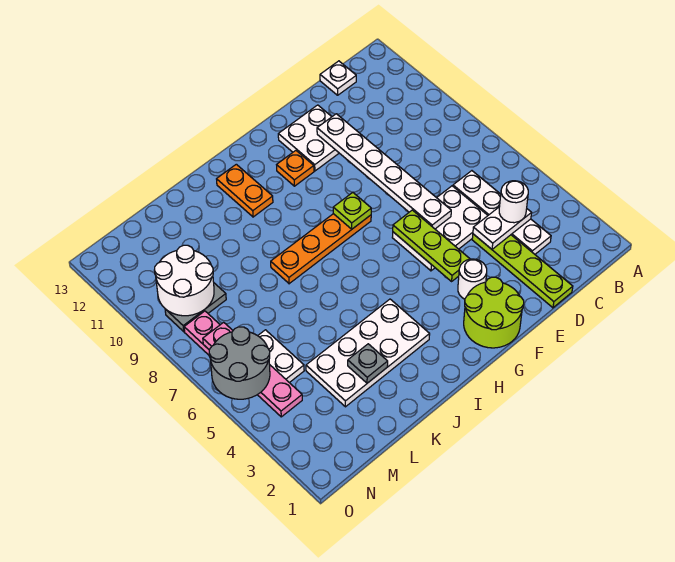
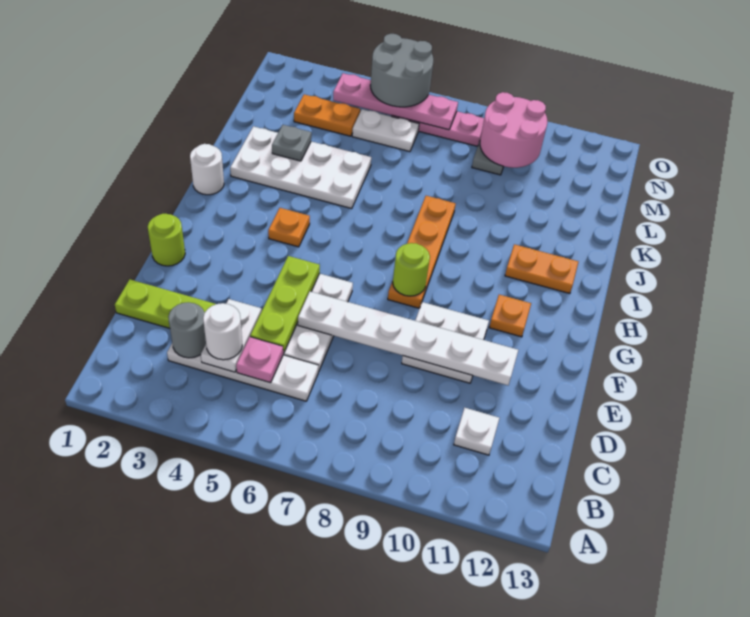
none -> grey 1x1 round brick [168,302,206,358]
none -> pink 1x1 plate [236,337,283,383]
white 1x1 plate [320,61,356,95] -> white 1x1 plate moved to [454,408,499,455]
white 2x2 plate [278,105,339,171] -> white 2x2 plate moved to [402,302,489,383]
lime 2x2 round brick [464,277,524,348] -> lime 1x1 round brick [148,214,185,266]
white 1x1 round brick [458,259,487,299] -> white 1x1 round brick moved to [190,144,224,195]
lime 1x3 plate [393,210,470,281] -> lime 1x3 plate turned to [250,256,320,353]
lime 1x1 plate [333,193,371,229] -> lime 1x1 round brick [393,243,430,296]
none -> orange 1x1 plate [268,208,310,247]
white 2x4 plate [306,299,430,407] -> white 2x4 plate turned to [230,126,371,209]
none -> orange 1x2 plate [294,94,360,136]
white 2x2 round brick [154,245,214,316] -> pink 2x2 round brick [480,92,548,168]

